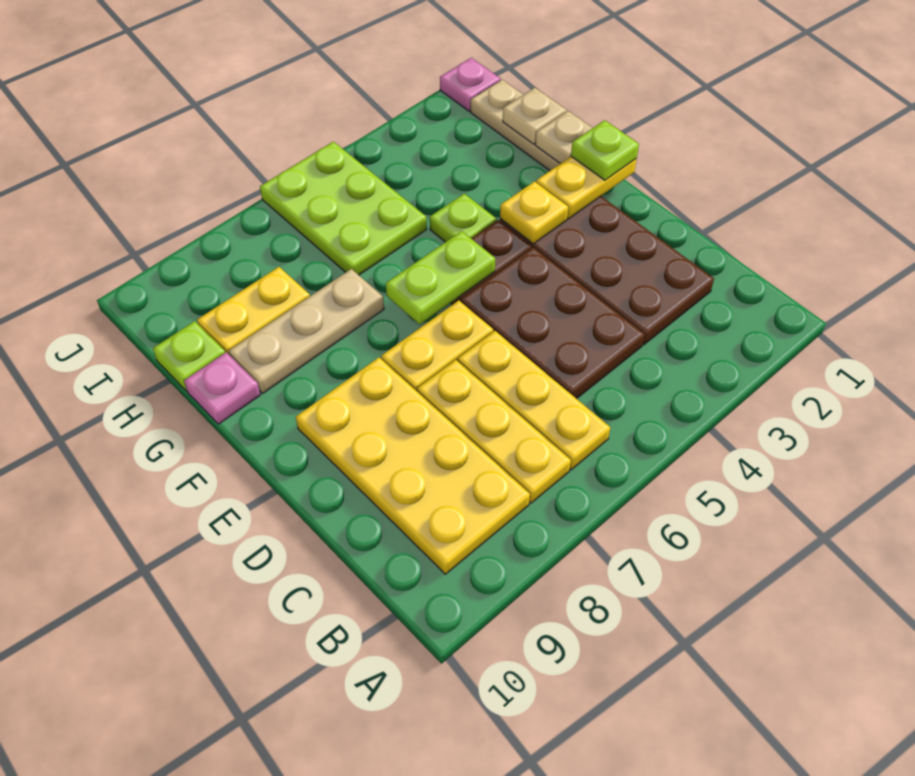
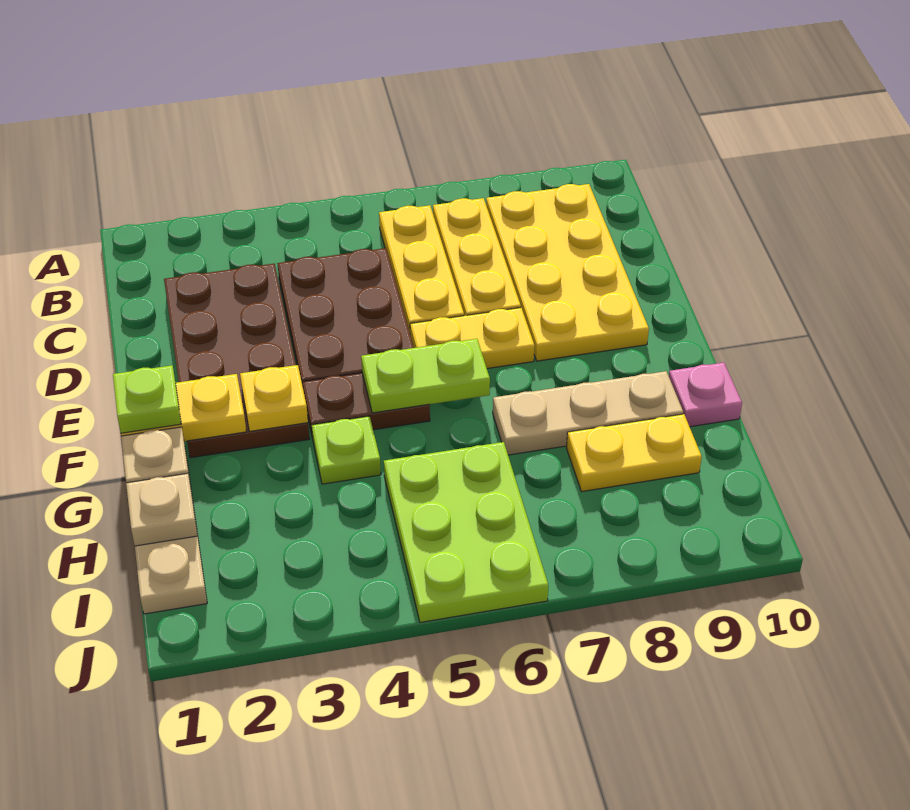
lime 1x1 plate [153,321,225,391] -> none
pink 1x1 plate [440,58,501,111] -> none

